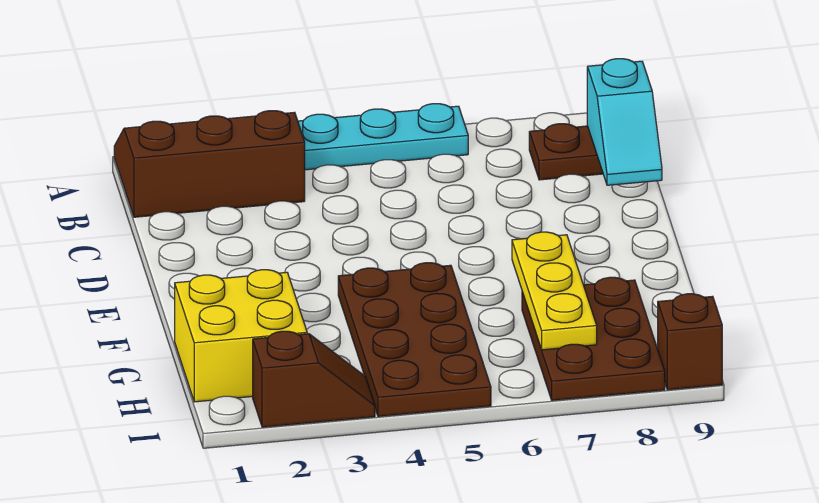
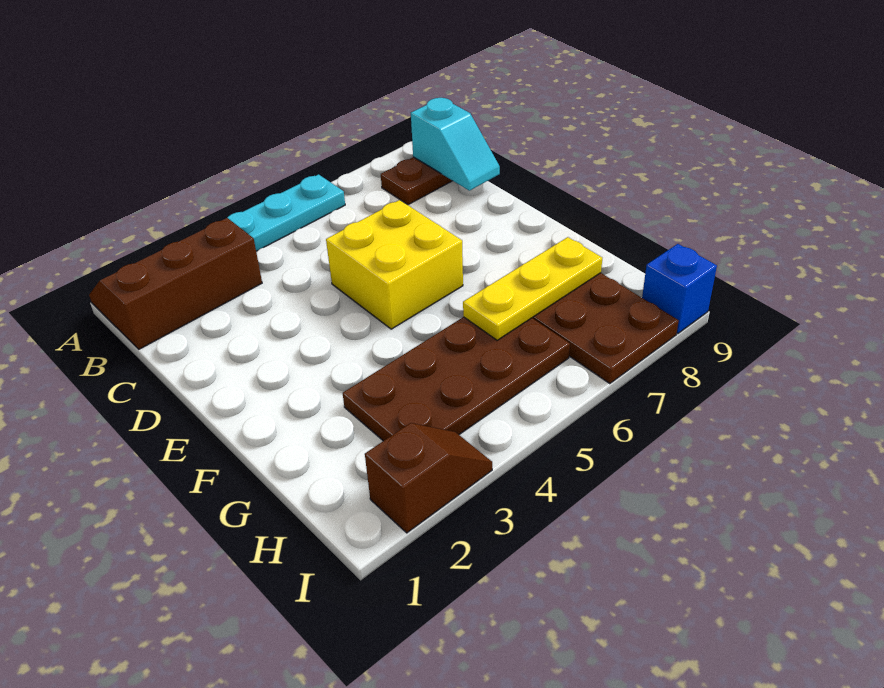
brown 2x4 plate [338,263,491,417] -> brown 2x4 plate turned to [343,317,570,441]
yellow 1x3 plate [512,232,597,350] -> yellow 1x3 plate turned to [463,237,602,340]
yellow 2x2 brick [175,270,307,402] -> yellow 2x2 brick moved to [326,200,463,329]
brown 1x1 brick [658,294,722,390] -> blue 1x1 brick [642,244,717,334]

